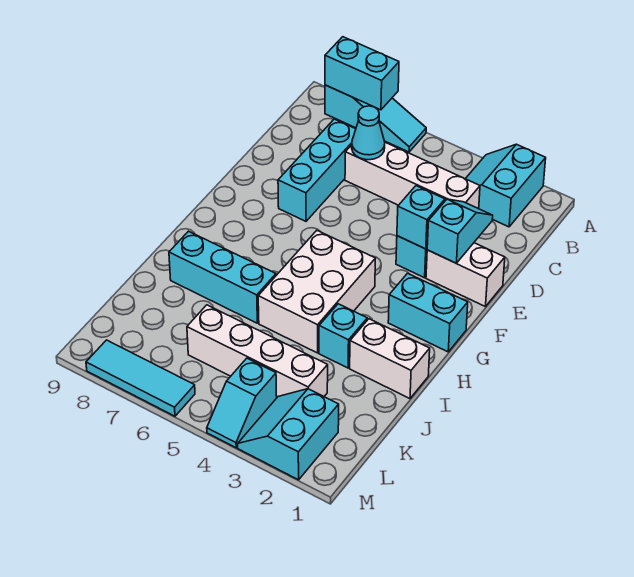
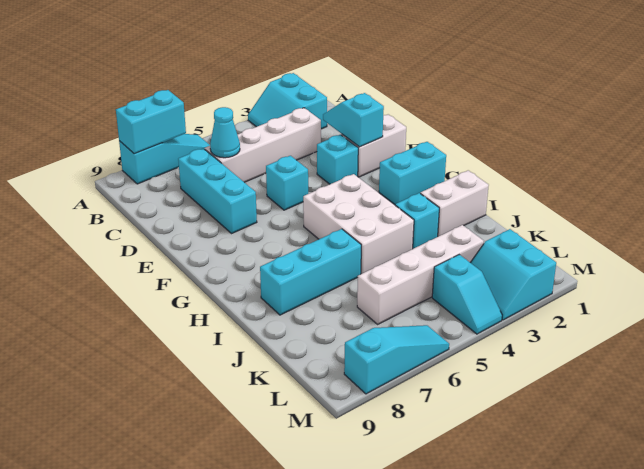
cyan 1x1 brick [397,186,445,249] -> cyan 1x1 brick moved to [266,156,308,210]
cyan 1x3 tile [86,340,195,416] -> cyan 1x3 slope [344,325,449,394]

